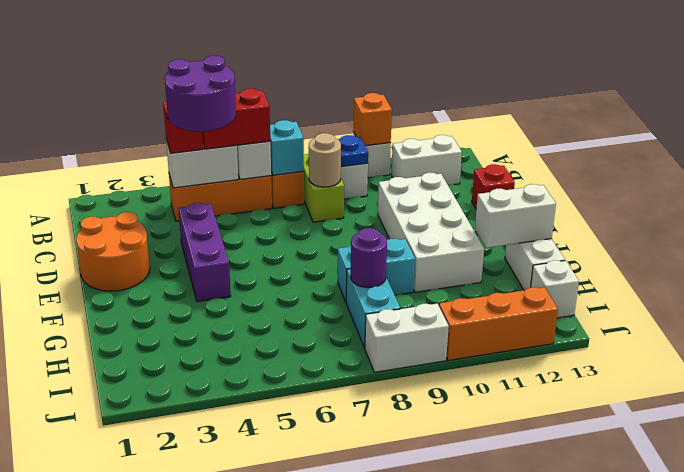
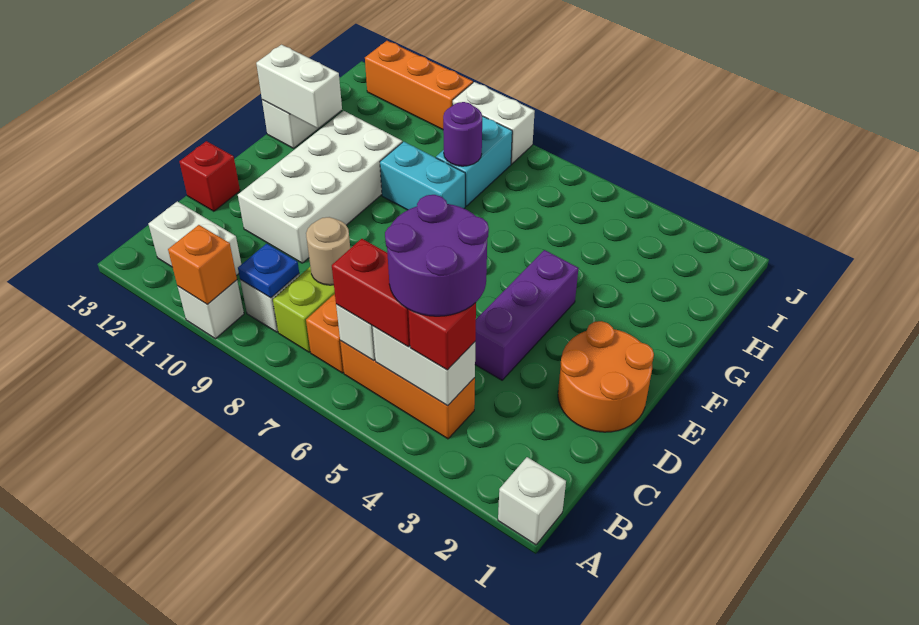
cyan 1x1 brick [270,120,304,175] -> none
white 1x1 brick [531,260,579,318] -> white 1x1 brick moved to [498,457,566,545]

